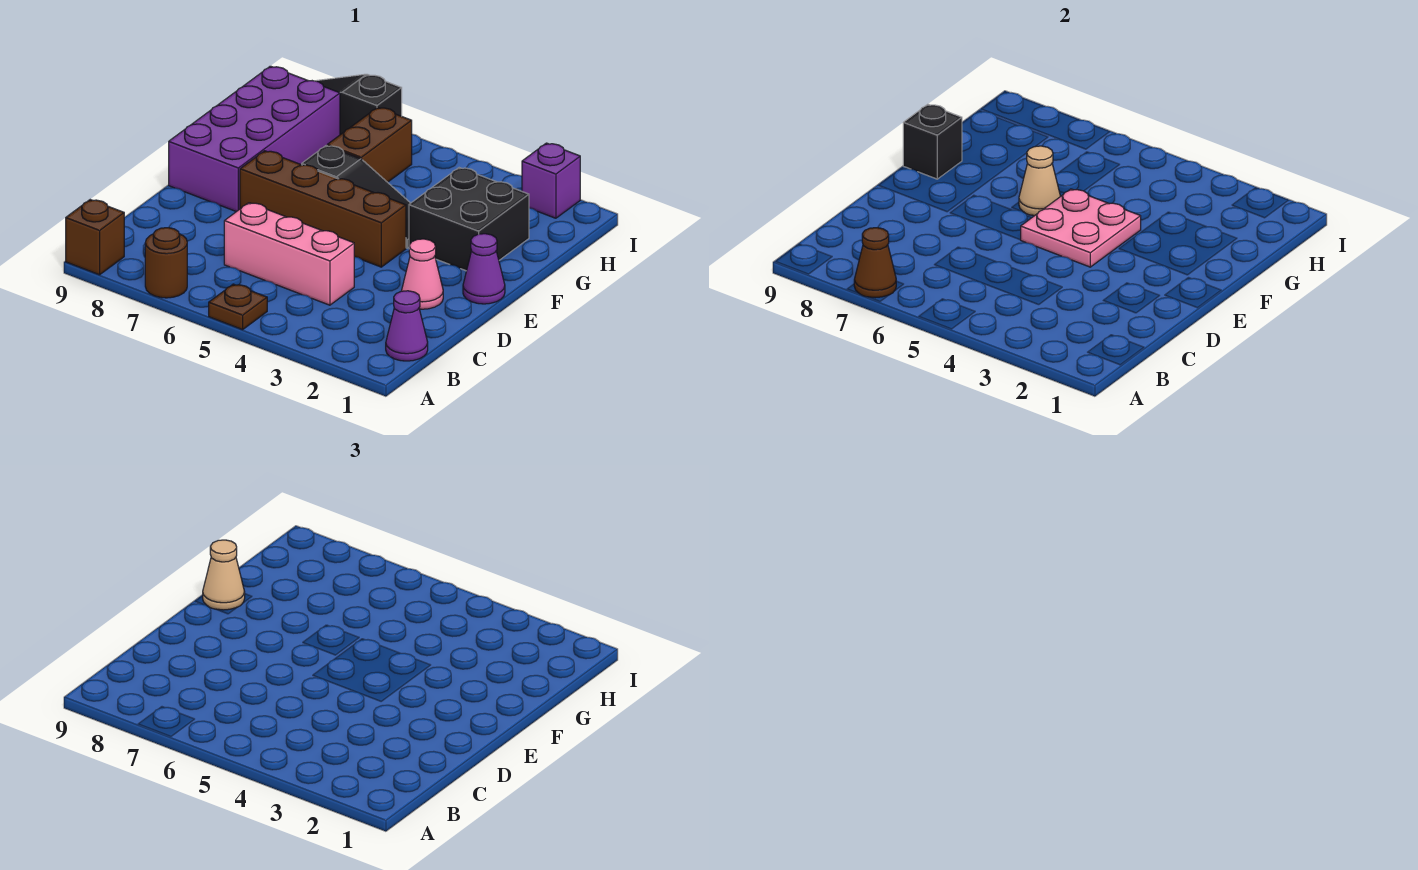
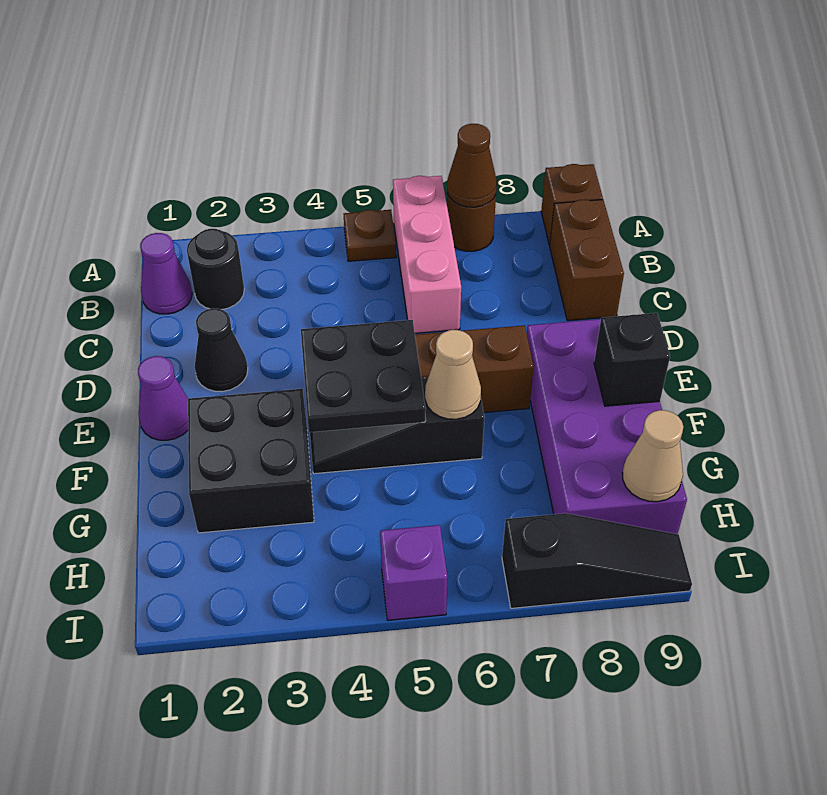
none -> black 1x1 round brick [187,229,244,310]
pink 1x3 brick [224,203,354,305] -> pink 1x3 brick turned to [393,176,461,333]
pink 1x1 cone [402,239,443,309] -> black 1x1 cone [195,308,248,392]
pink 2x2 plate [1021,189,1141,267] -> black 2x2 plate [301,320,426,432]
tan 1x1 cone [203,540,245,610] -> tan 1x1 cone moved to [622,410,683,502]
brown 1x2 brick [327,107,412,182] -> brown 1x2 brick moved to [550,200,624,321]
purple 1x1 brick [522,143,580,218] -> purple 1x1 brick moved to [380,525,447,620]

